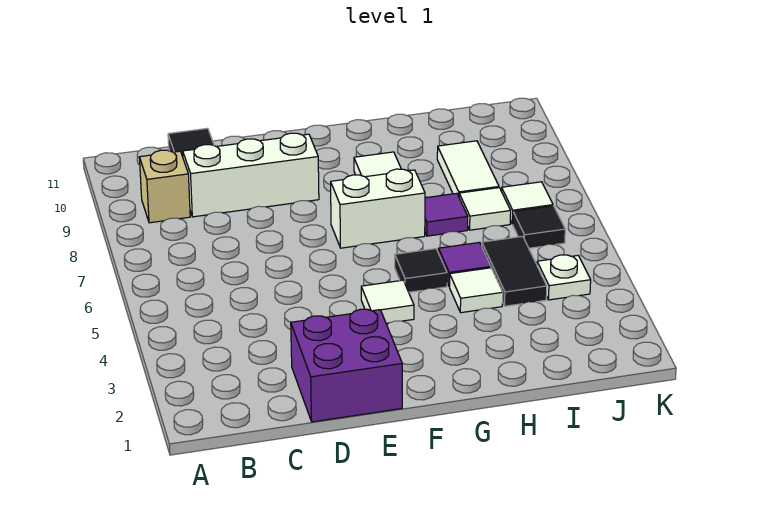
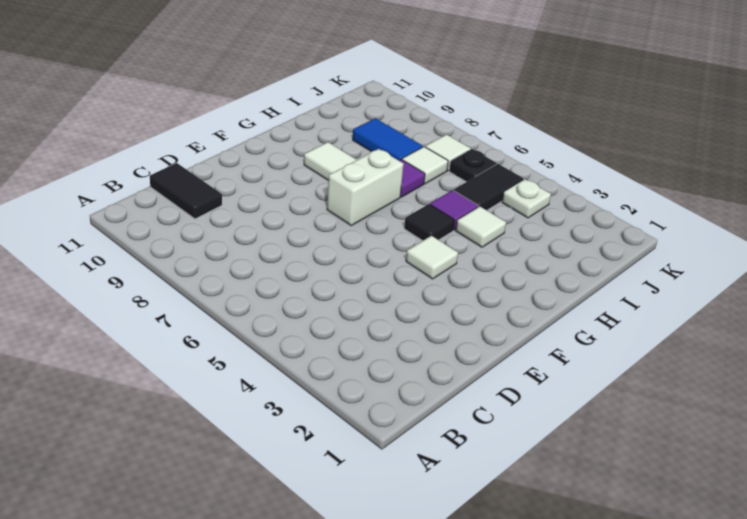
tan 1x1 brick [139,150,190,223] -> none
white 1x3 brick [183,133,319,217] -> none
purple 2x2 brick [291,309,402,422] -> none
black 1x2 tile [482,236,547,306] -> black 1x2 tile turned to [454,164,523,210]
white 1x2 tile [437,141,499,196] -> blue 1x2 tile [353,118,423,160]
black 1x1 tile [513,206,565,248] -> black 1x1 plate [449,149,497,182]

